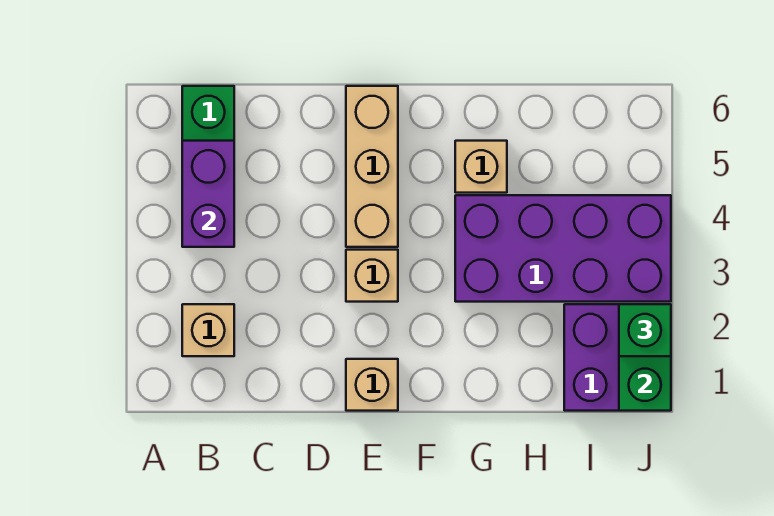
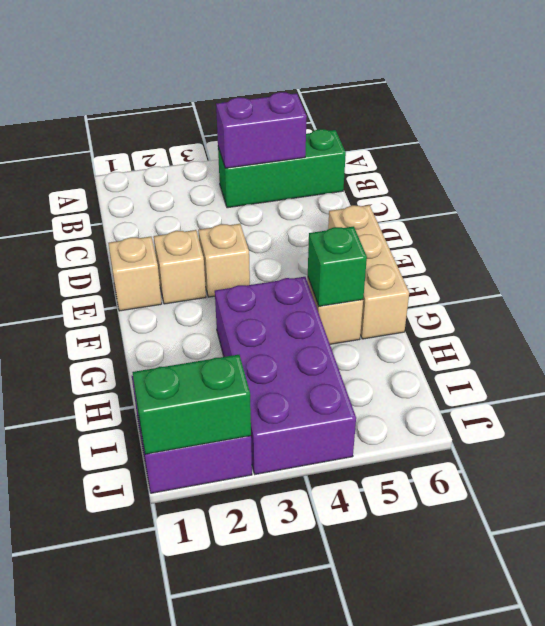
tan 1x1 brick [182,304,234,356] -> tan 1x1 brick moved to [154,230,206,304]
tan 1x3 brick [346,86,398,247] -> tan 1x3 brick turned to [328,205,409,339]
green 1x1 brick [619,304,671,356] -> green 1x1 brick moved to [308,227,367,306]

